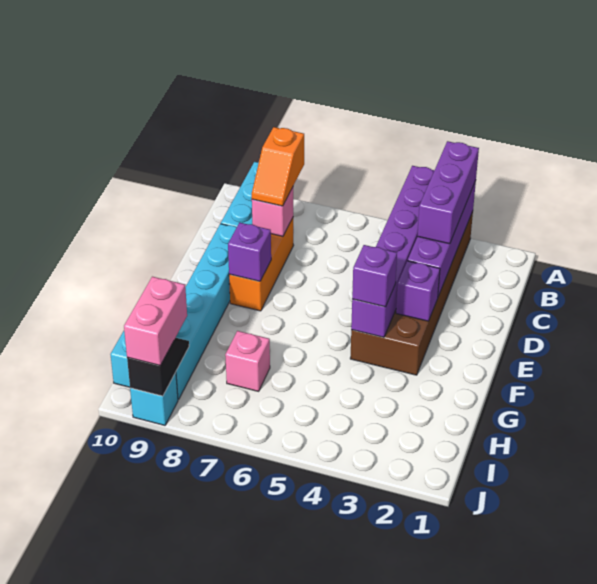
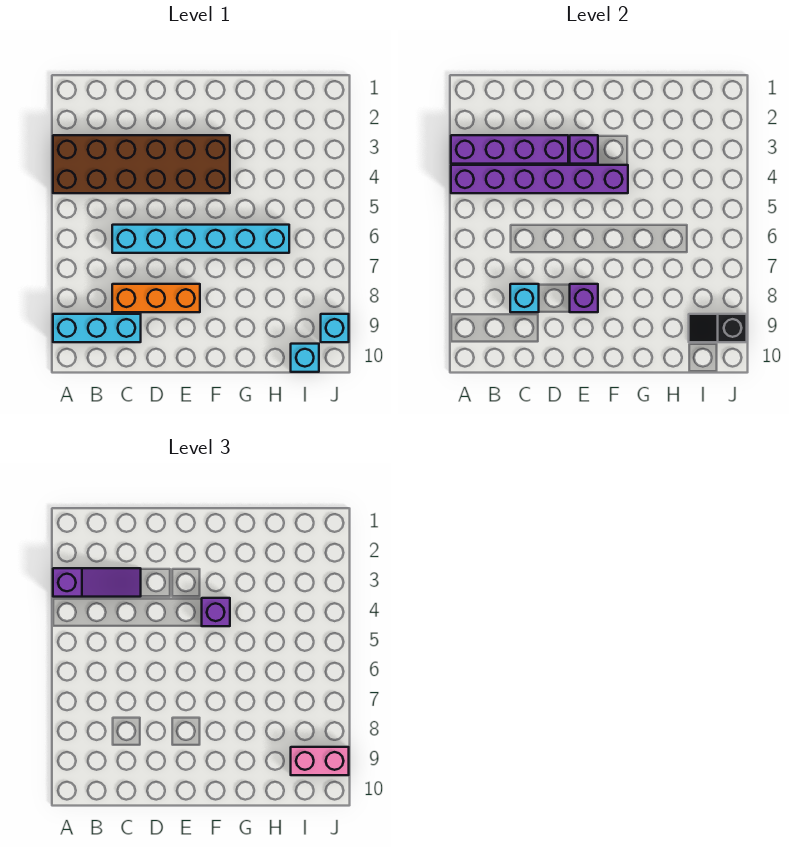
purple 1x3 brick [417,141,479,244] -> purple 1x3 slope [53,568,141,597]
orange 1x2 slope [252,127,304,206] -> none
pink 1x1 brick [252,187,293,237] -> cyan 1x1 brick [510,284,539,312]
cyan 1x6 brick [176,224,237,400] -> cyan 1x6 brick moved to [112,225,289,253]
pink 1x1 brick [225,331,270,391] -> none

